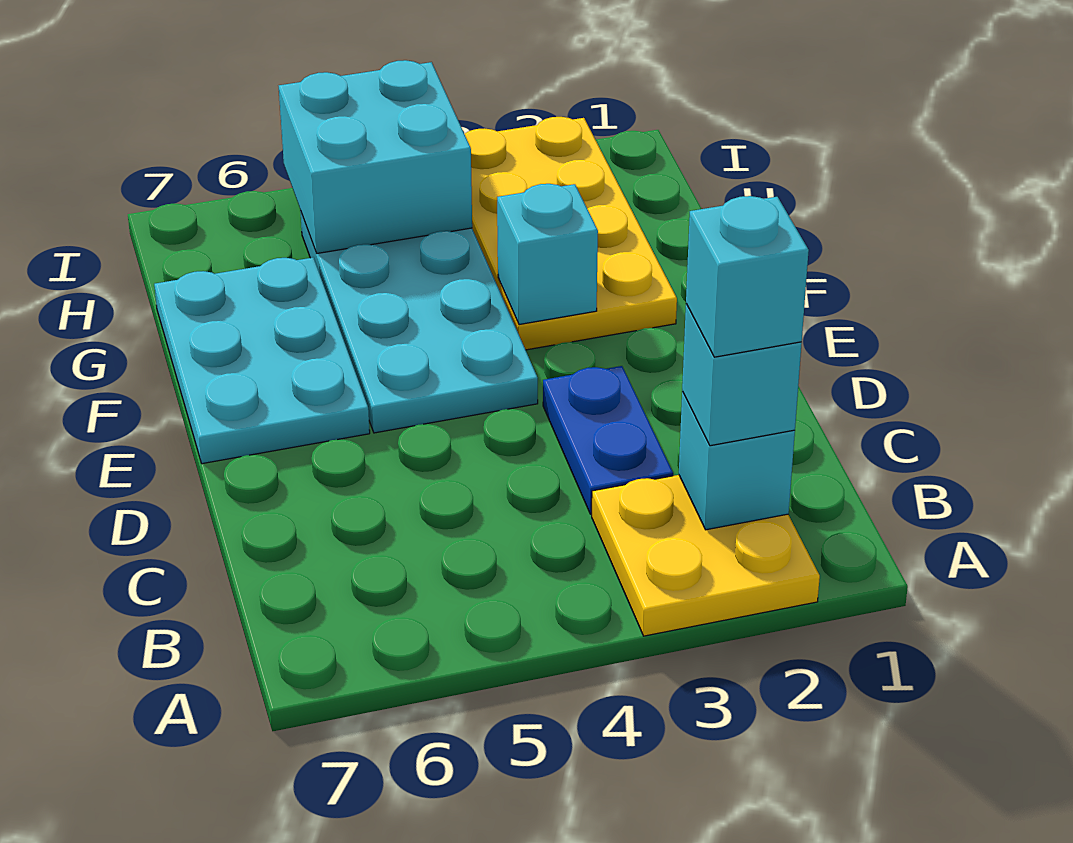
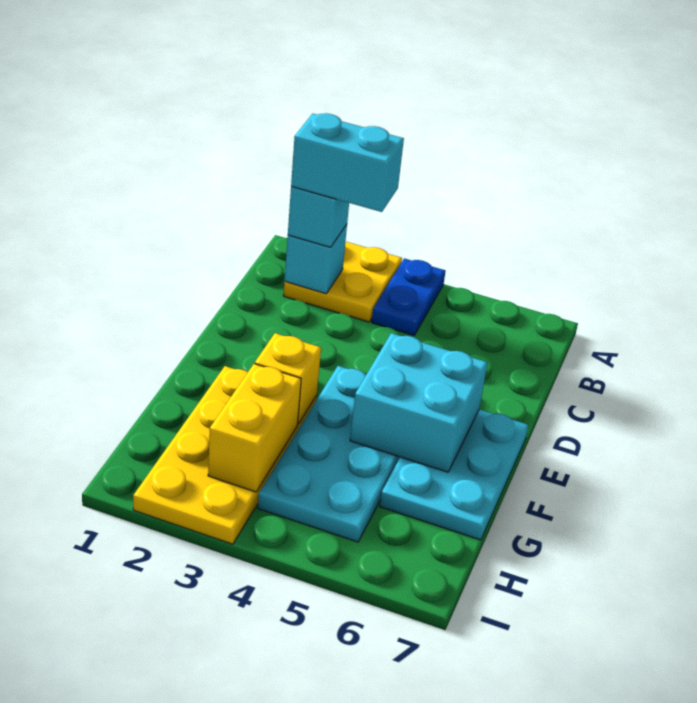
cyan 1x1 brick [686,196,809,357] -> cyan 1x2 brick [291,113,404,212]
blue 1x2 plate [543,366,673,514] -> blue 1x2 plate moved to [372,258,445,335]
cyan 1x1 brick [497,184,598,325] -> yellow 1x1 brick [255,333,321,424]
none -> yellow 1x2 brick [208,364,301,492]
cyan 2x2 brick [279,60,472,253] -> cyan 2x2 brick moved to [350,333,488,472]

